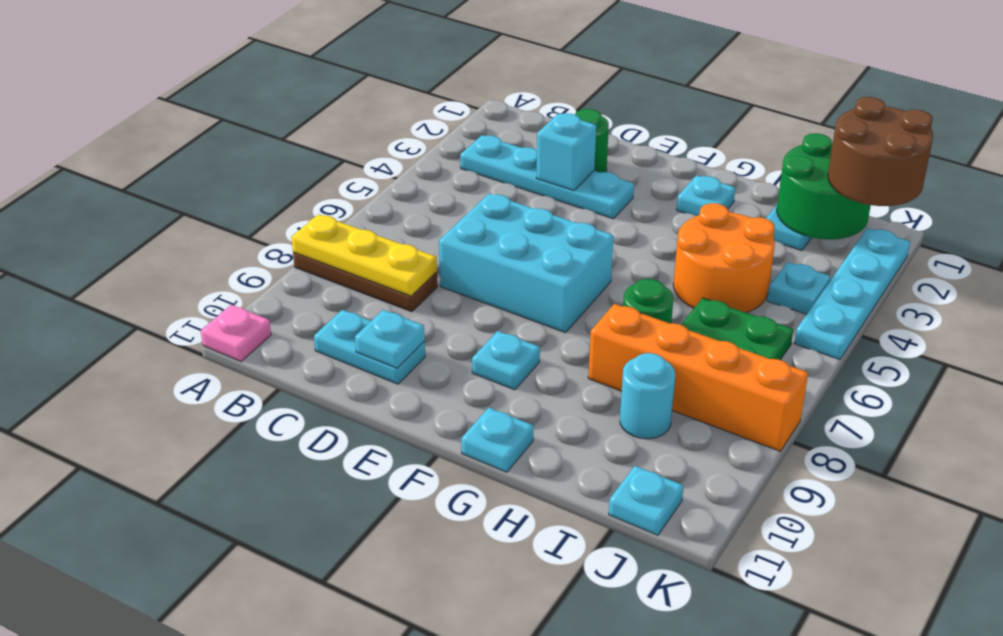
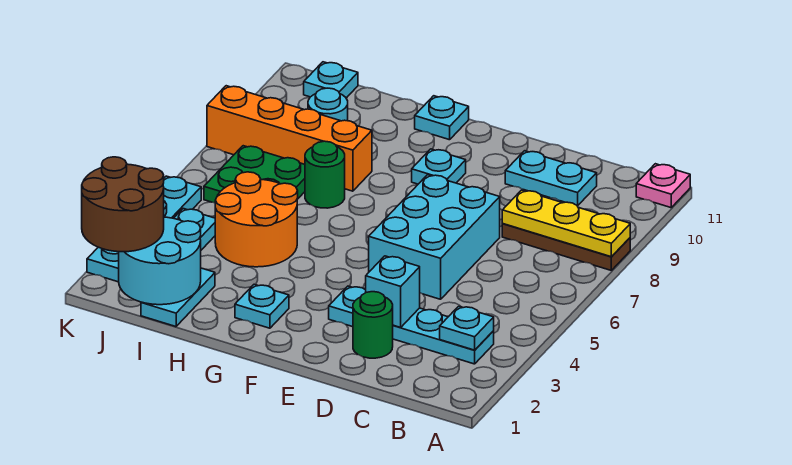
cyan 2x3 brick [439,194,614,333] -> cyan 2x3 brick turned to [369,175,500,299]
cyan 1x1 plate [355,310,425,368] -> cyan 1x1 plate moved to [440,306,494,350]
green 2x2 round brick [777,133,871,239] -> cyan 2x2 round brick [119,217,201,305]

